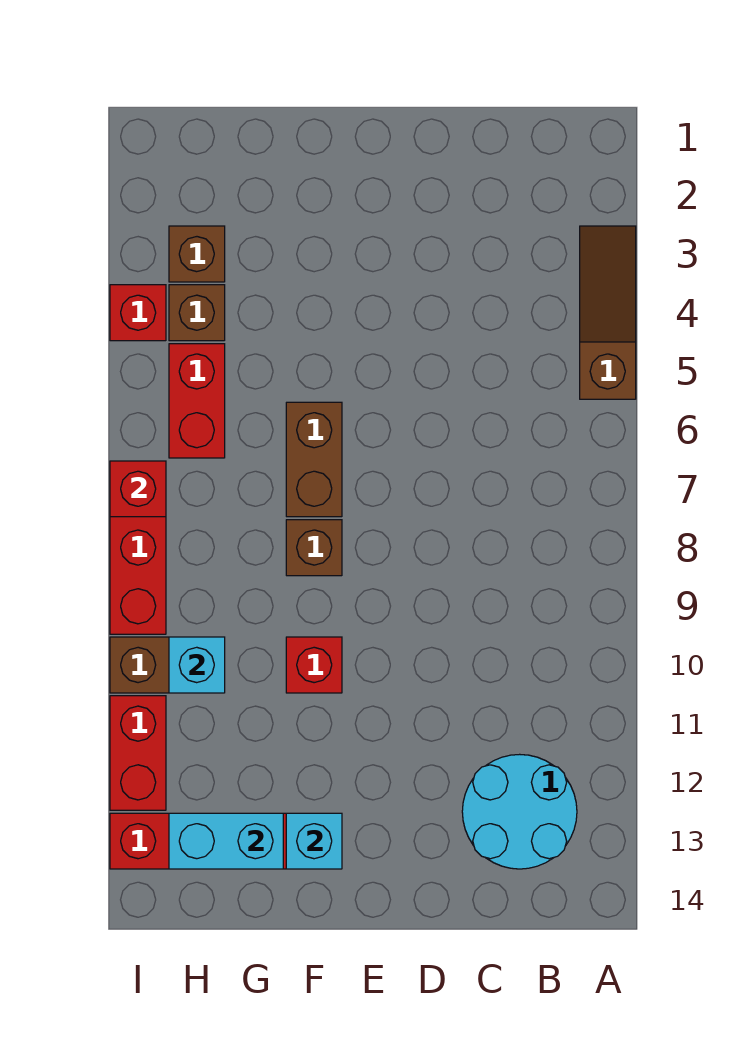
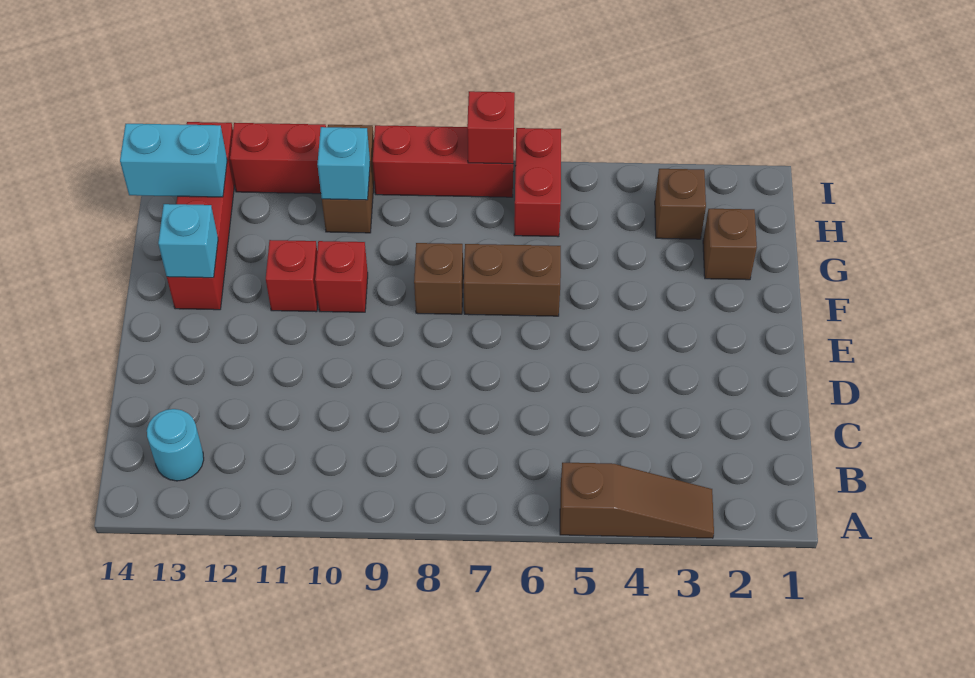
cyan 2x2 round brick [462,754,577,869] -> cyan 1x1 round brick [147,409,204,481]
cyan 1x2 brick [169,813,283,869] -> cyan 1x2 brick turned to [120,124,227,197]
brown 1x1 brick [169,285,225,341] -> brown 1x1 brick moved to [703,209,757,280]
red 1x2 brick [169,344,225,458] -> red 1x2 brick turned to [514,128,561,237]
red 1x1 brick [110,285,166,341] -> red 1x1 brick moved to [266,240,318,312]

